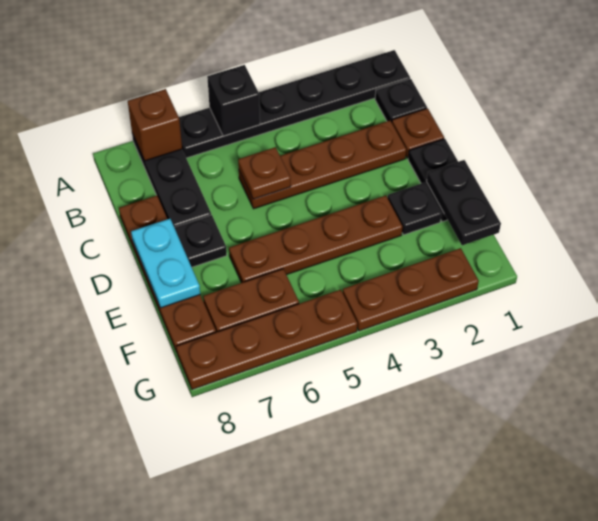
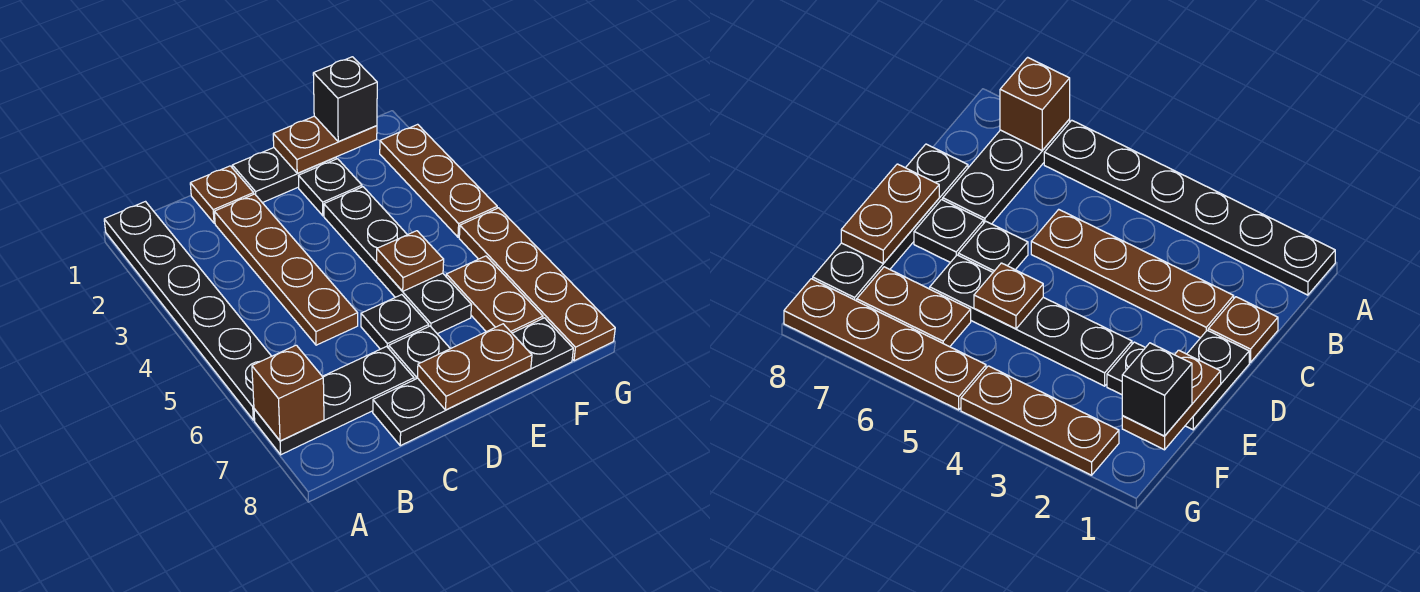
black 1x1 brick [207,65,260,136] -> black 1x1 brick moved to [313,57,377,142]
black 1x1 plate [375,79,427,122] -> black 1x1 plate moved to [361,295,429,349]
brown 1x1 plate [238,147,291,199] -> brown 1x1 plate moved to [377,231,444,291]
brown 1x4 plate [119,195,216,353] -> black 1x4 plate [373,318,573,446]
cyan 1x2 plate [131,219,200,308] -> brown 1x2 plate [417,324,532,410]
black 1x2 plate [427,160,501,245] -> brown 1x2 plate [273,116,377,173]
brown 1x4 plate [229,195,402,283] -> black 1x4 plate [324,187,471,334]

